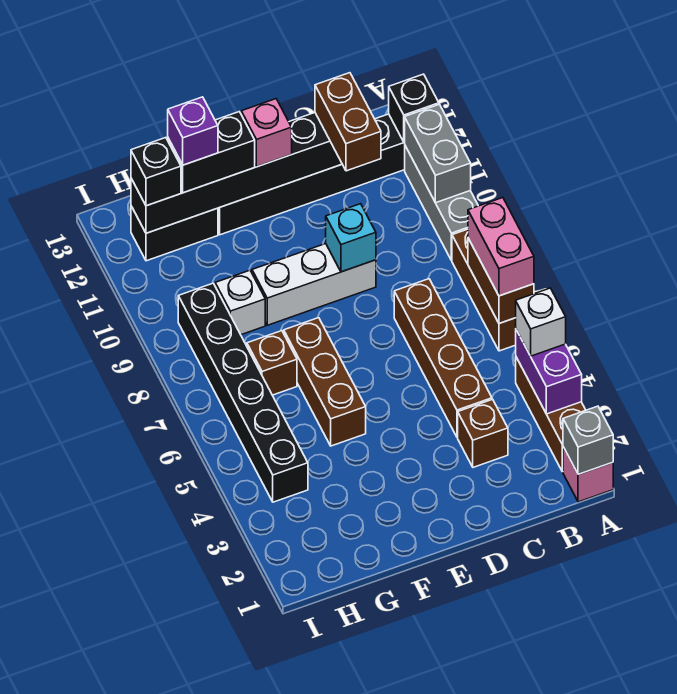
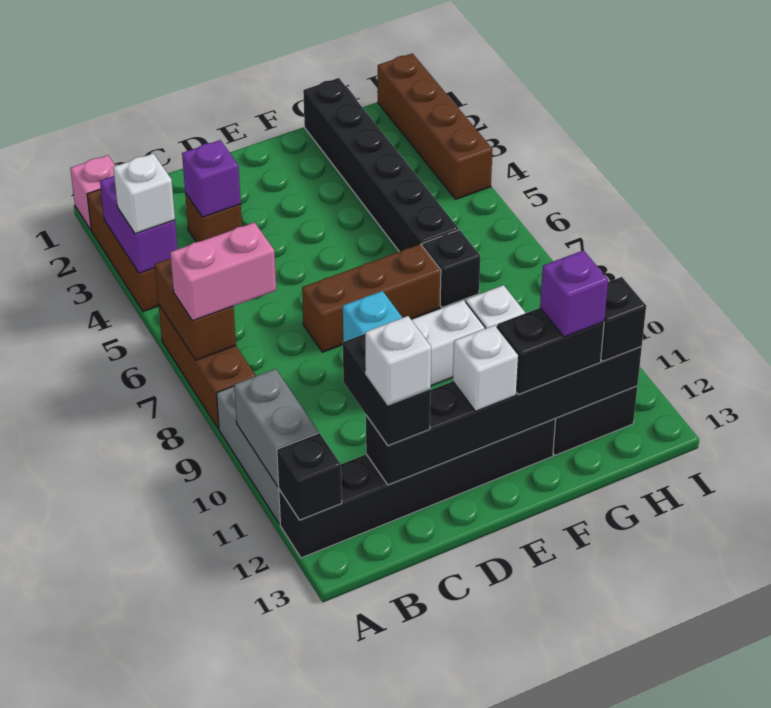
grey 1x1 brick [563,406,613,474] -> none
pink 1x2 brick [468,198,534,296] -> pink 1x2 brick turned to [170,222,276,321]
none -> purple 1x1 brick [182,140,241,217]
brown 1x4 brick [394,279,492,437] -> brown 1x4 brick moved to [378,53,492,199]
brown 1x2 brick [315,73,381,171] -> black 1x2 brick [343,334,431,446]
none -> white 1x1 brick [365,316,431,405]
pink 1x1 brick [241,99,292,167] -> white 1x1 brick [453,325,519,411]
brown 1x3 brick [284,318,366,446] -> brown 1x3 brick turned to [302,244,441,352]
brown 1x1 brick [247,331,297,395] -> black 1x1 brick [422,230,480,307]
black 1x6 brick [178,283,308,502] -> black 1x6 brick moved to [303,78,459,252]

